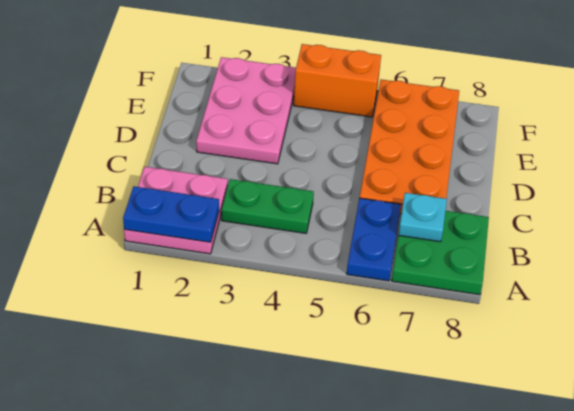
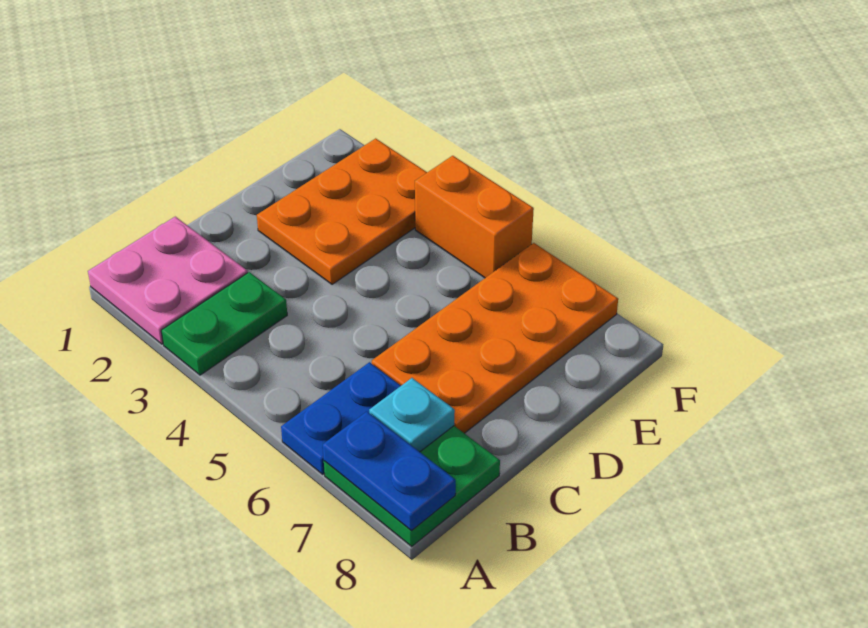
blue 1x2 plate [123,186,219,242] -> blue 1x2 plate moved to [323,412,456,531]
green 1x2 plate [222,179,314,233] -> green 1x2 plate turned to [161,272,287,375]
pink 2x3 plate [196,57,296,164] -> orange 2x3 plate [257,138,427,284]

